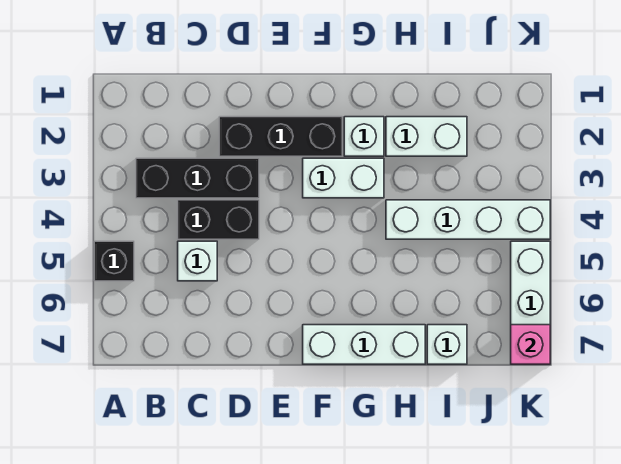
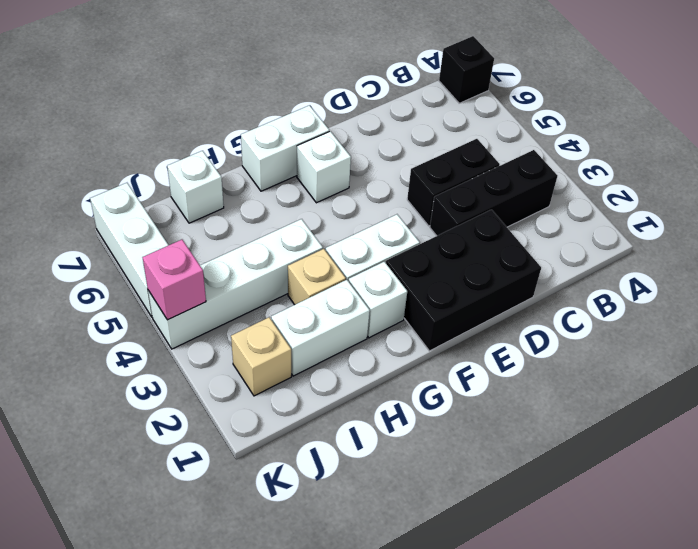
black 1x1 brick [94,241,134,281] -> black 1x1 brick moved to [439,36,494,103]
white 1x1 brick [178,241,217,281] -> white 1x1 brick moved to [297,131,351,203]
black 1x3 brick [219,117,342,156] -> black 2x3 brick [386,210,541,351]
white 1x3 brick [303,325,425,364] -> white 1x2 brick [241,105,329,191]
none -> tan 1x1 brick [288,249,346,305]
none -> tan 1x1 brick [231,317,291,396]
pink 1x1 brick [511,325,550,364] -> pink 1x1 brick moved to [142,240,206,320]

